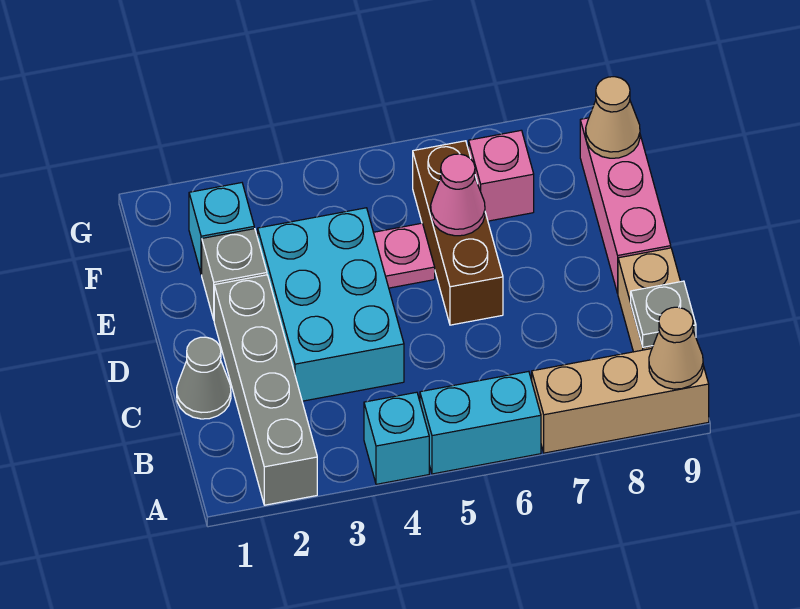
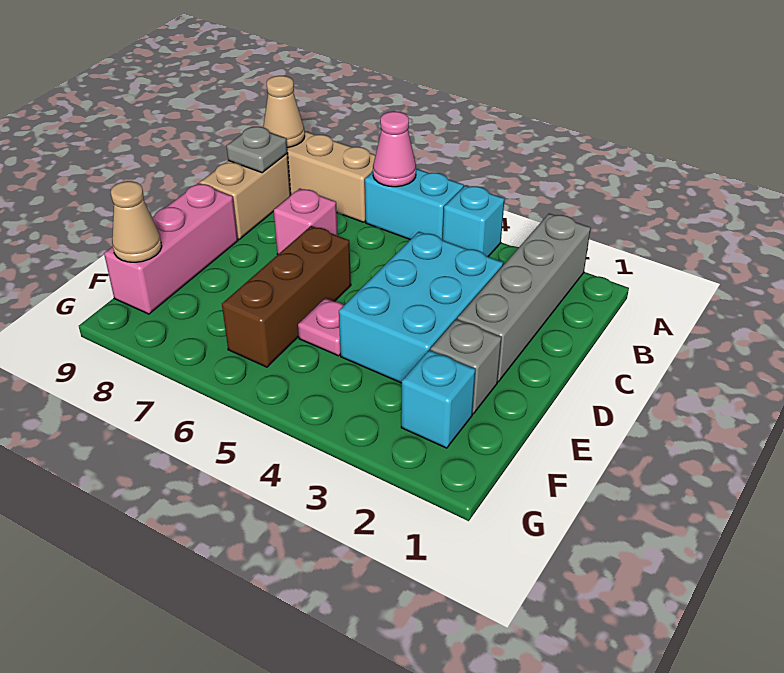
grey 1x1 cone [177,337,231,419] -> none
pink 1x1 cone [431,154,485,236] -> pink 1x1 cone moved to [373,111,416,187]
pink 1x1 brick [469,130,534,221] -> pink 1x1 brick moved to [274,188,338,255]

